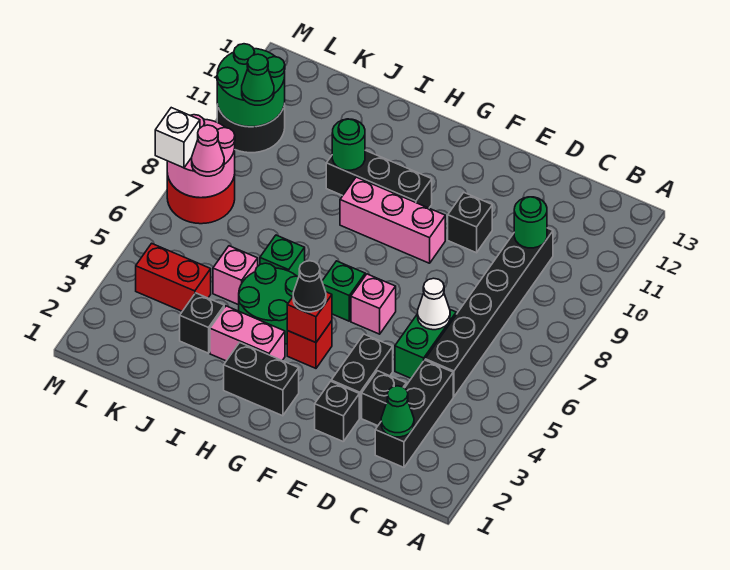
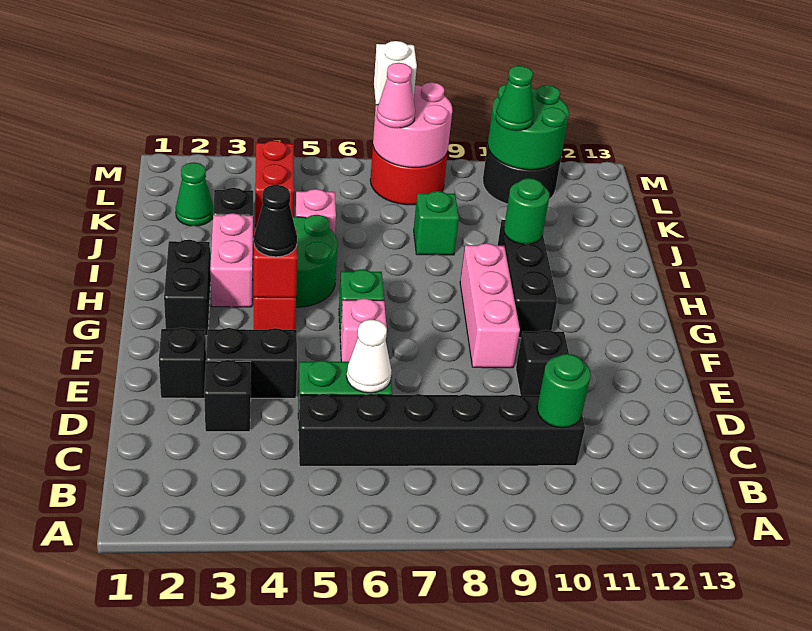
black 1x3 brick [375,360,453,467] -> none
green 1x1 cone [381,386,414,437] -> green 1x1 cone moved to [176,162,213,226]
green 1x1 brick [260,235,305,277] -> green 1x1 brick moved to [414,191,459,255]

